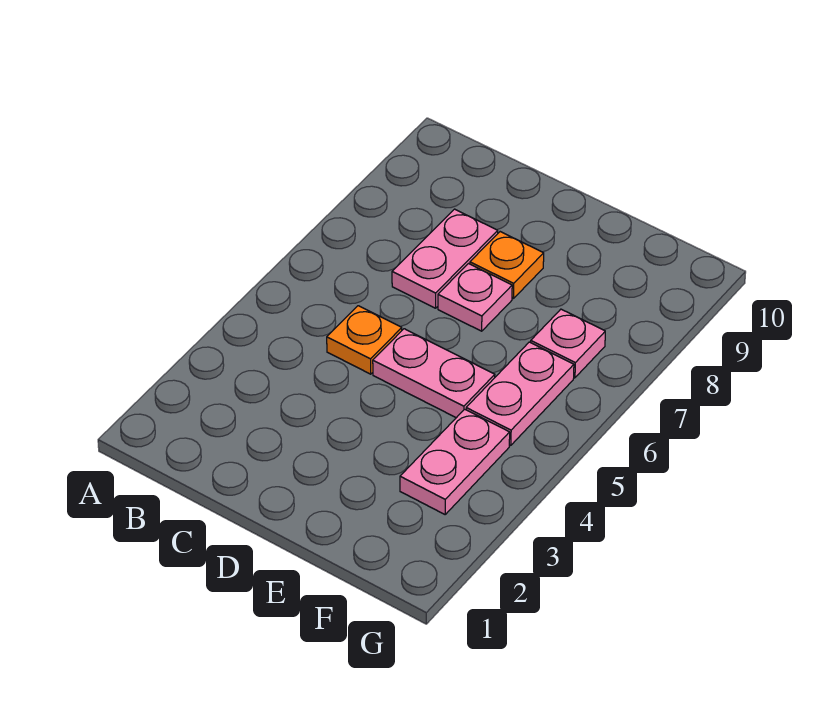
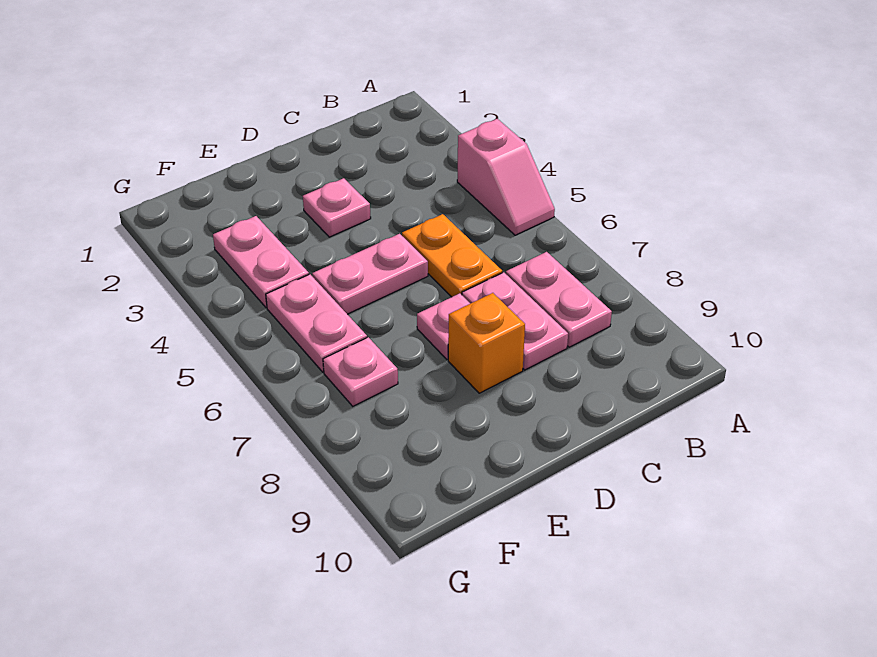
none -> pink 1x2 slope [457,119,555,235]
none -> pink 1x2 plate [506,252,612,347]
orange 1x1 plate [327,306,402,374] -> orange 1x2 plate [402,214,502,297]
none -> pink 1x1 plate [303,178,371,237]
orange 1x1 plate [470,232,544,298] -> orange 1x1 brick [448,293,525,393]

